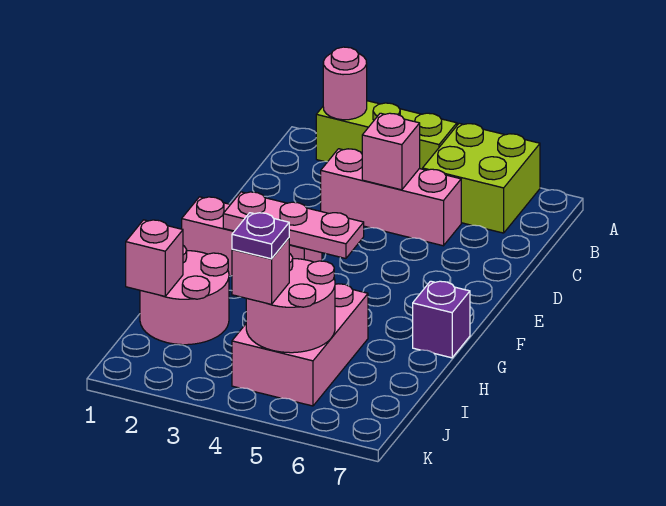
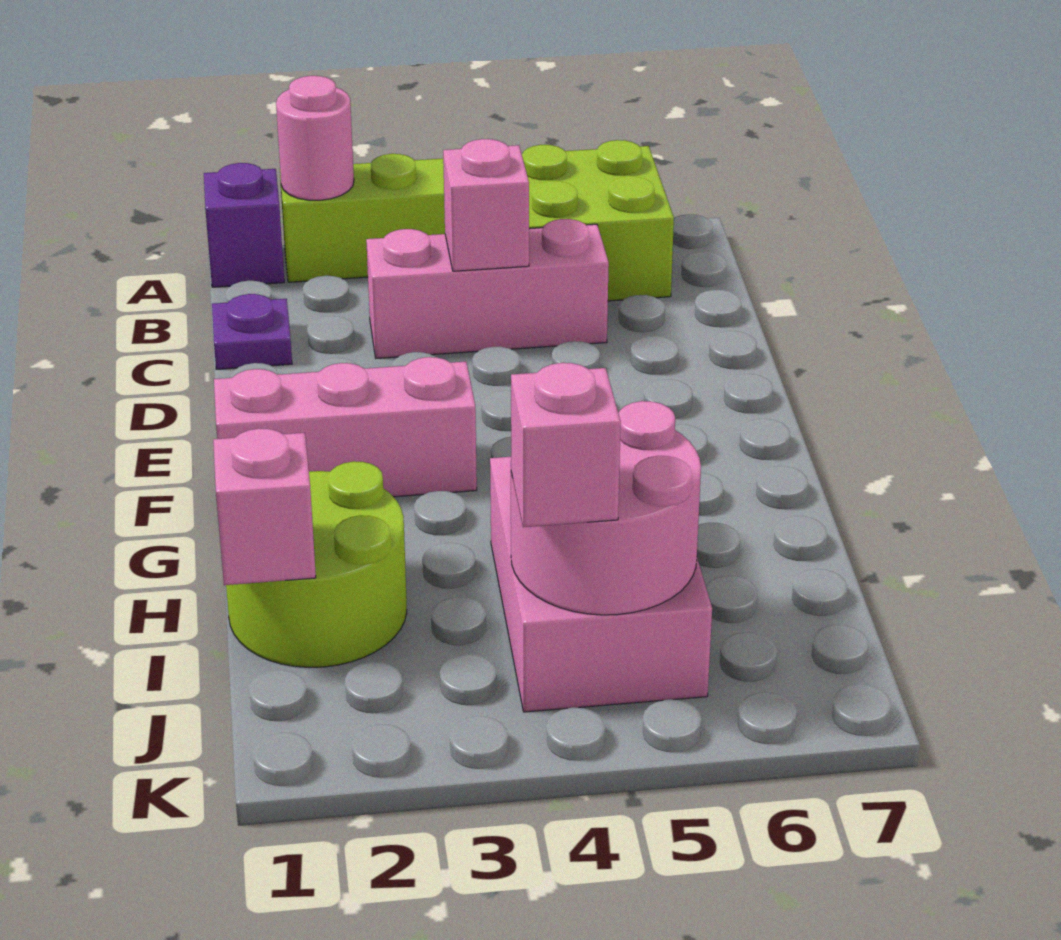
pink 1x3 plate [223,192,364,258] -> none
purple 1x1 brick [413,281,470,358] -> purple 1x1 brick moved to [204,163,284,287]
pink 2x2 round brick [140,246,229,345] -> lime 2x2 round brick [226,461,407,668]
purple 1x1 plate [232,213,289,259] -> purple 1x1 plate moved to [212,294,292,369]

